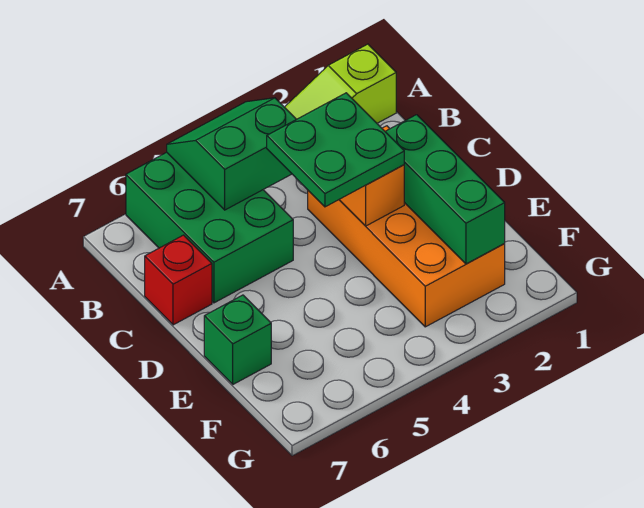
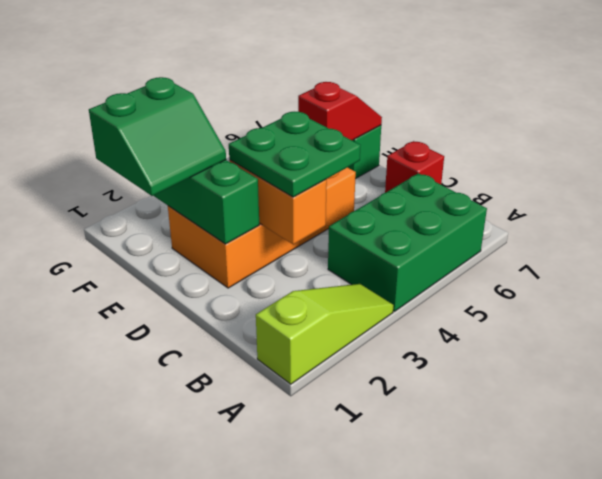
green 2x2 slope [167,98,296,210] -> green 2x2 slope moved to [89,77,226,196]
green 2x3 brick [126,152,293,303] -> green 2x3 brick turned to [328,173,487,311]
orange 2x4 brick [308,126,505,327] -> orange 2x4 brick turned to [168,167,356,288]
none -> red 1x2 slope [298,82,382,140]

